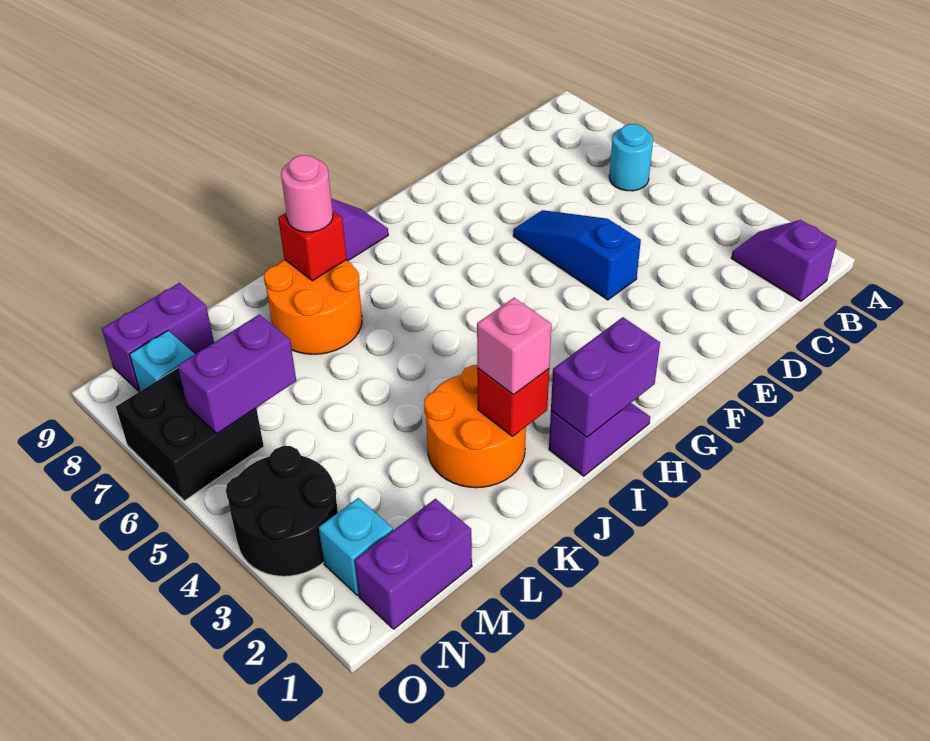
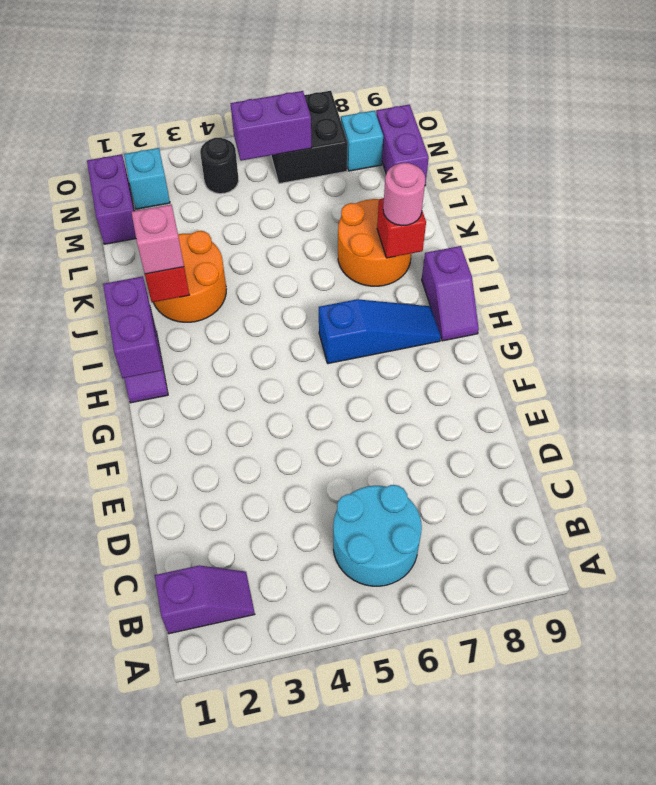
cyan 1x1 round brick [609,124,653,191] -> cyan 2x2 round brick [333,485,422,586]
blue 1x3 slope [513,210,641,300] -> blue 1x3 slope moved to [319,299,441,364]
purple 1x2 brick [178,314,296,433] -> purple 1x2 brick turned to [230,91,312,161]
black 2x2 round brick [226,446,338,576] -> black 1x1 round brick [200,138,239,194]

